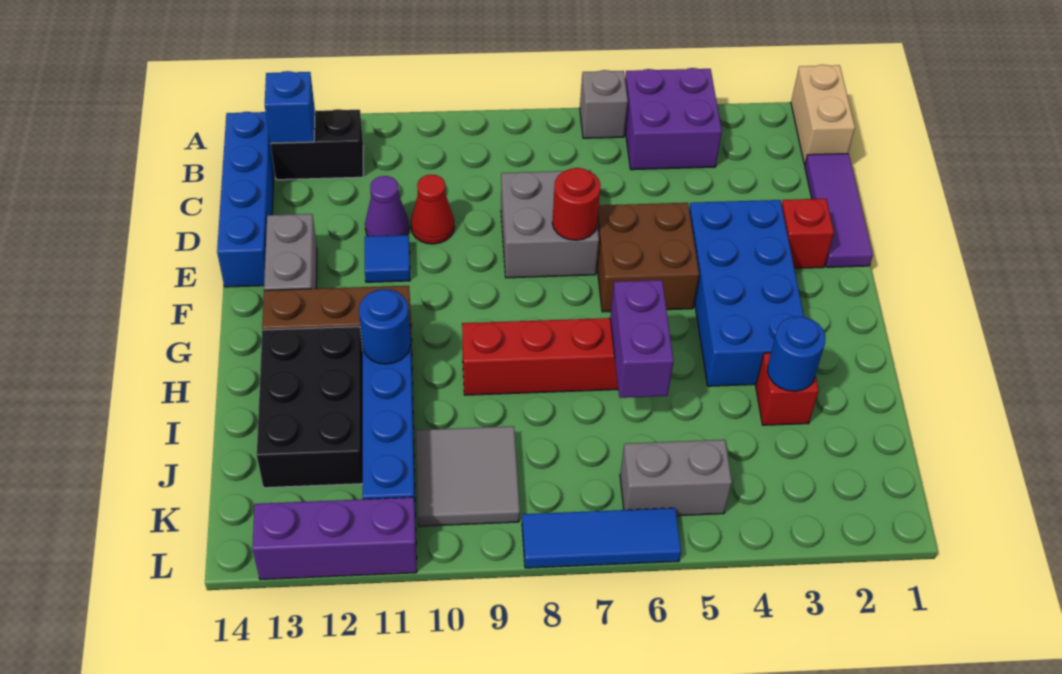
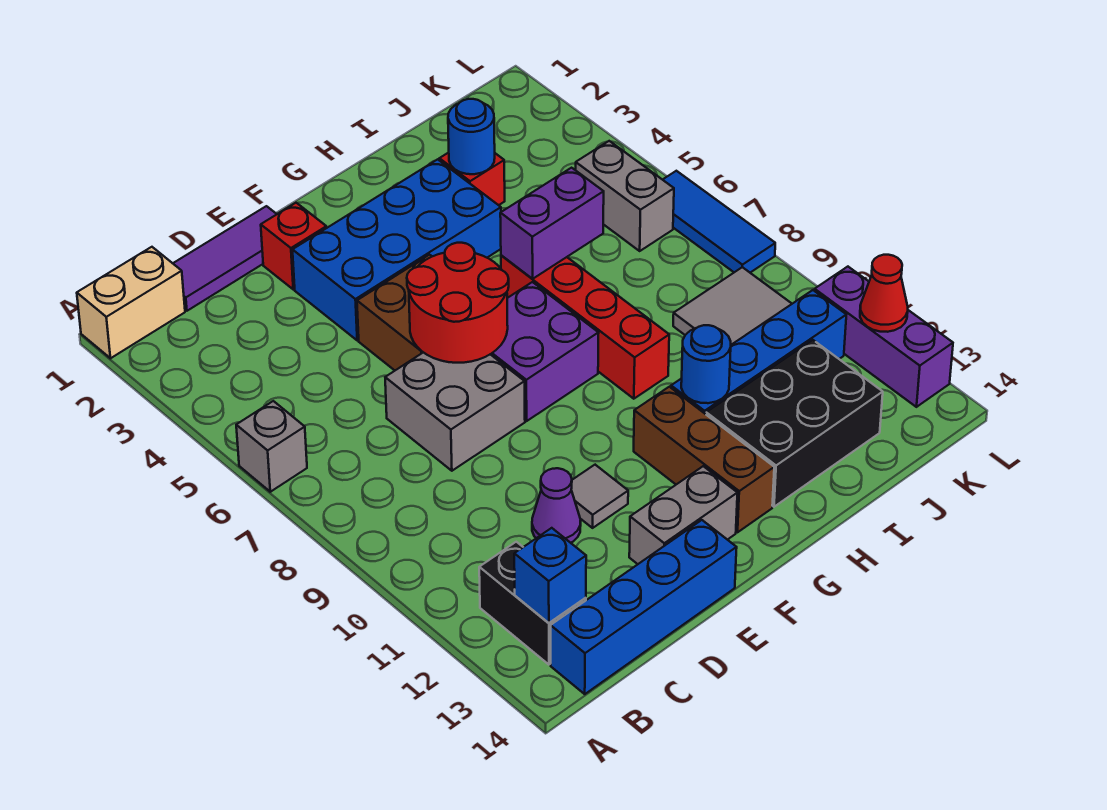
purple 2x2 brick [625,68,722,170] -> purple 2x2 brick moved to [491,282,599,421]
red 1x1 cone [411,175,454,244] -> red 1x1 cone moved to [860,255,908,332]
red 1x1 round brick [552,168,601,240] -> red 2x2 round brick [407,243,509,363]
blue 1x1 tile [365,235,410,282] -> grey 1x1 tile [571,465,628,528]

